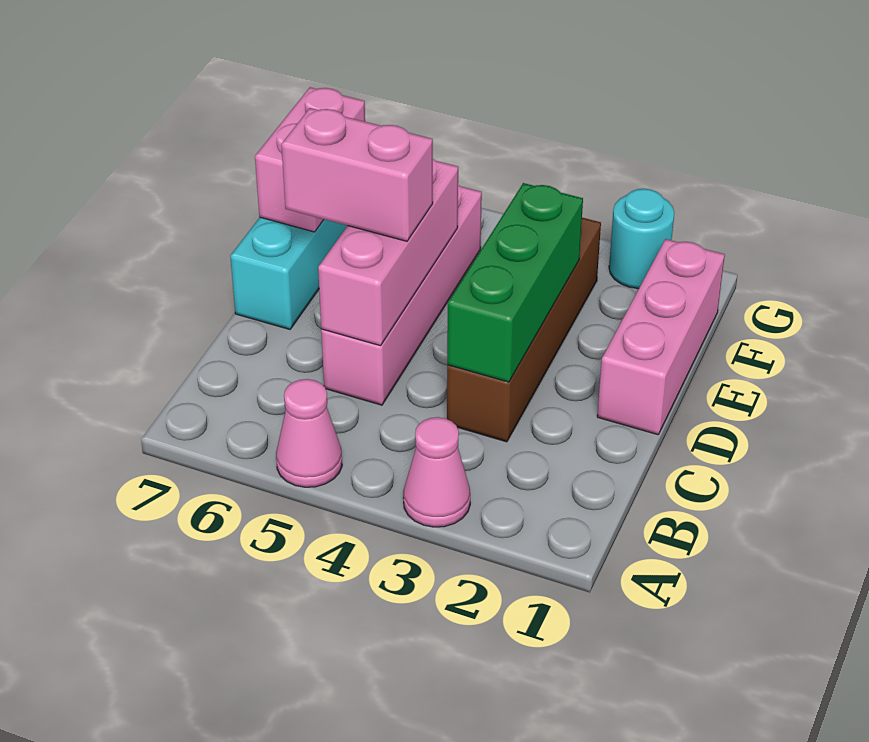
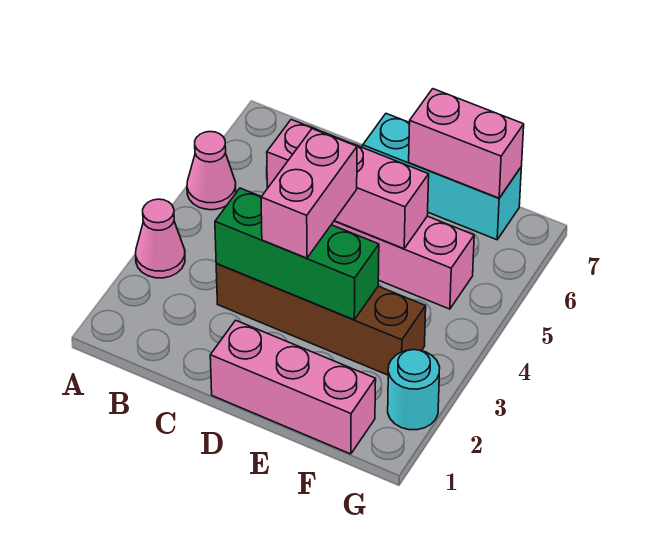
pink 1x2 brick [281,108,433,241] -> pink 1x2 brick moved to [261,129,357,258]

